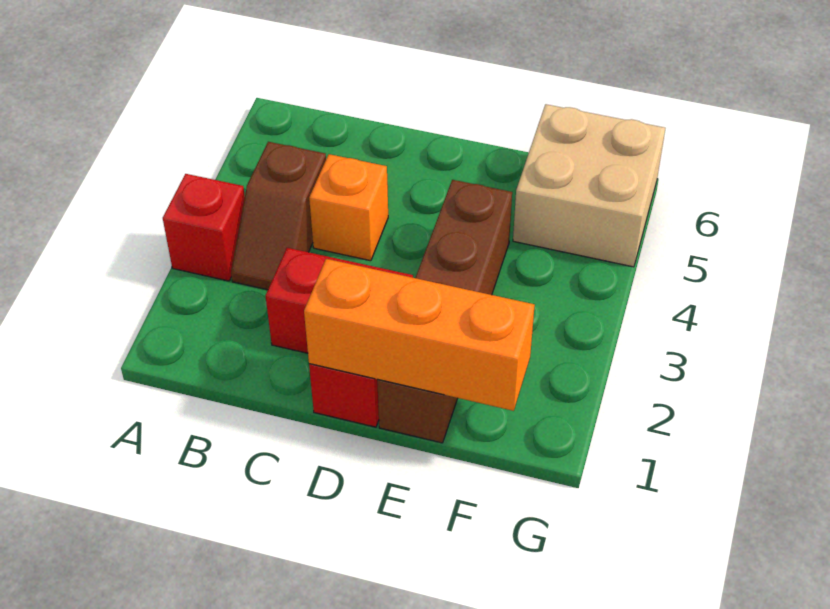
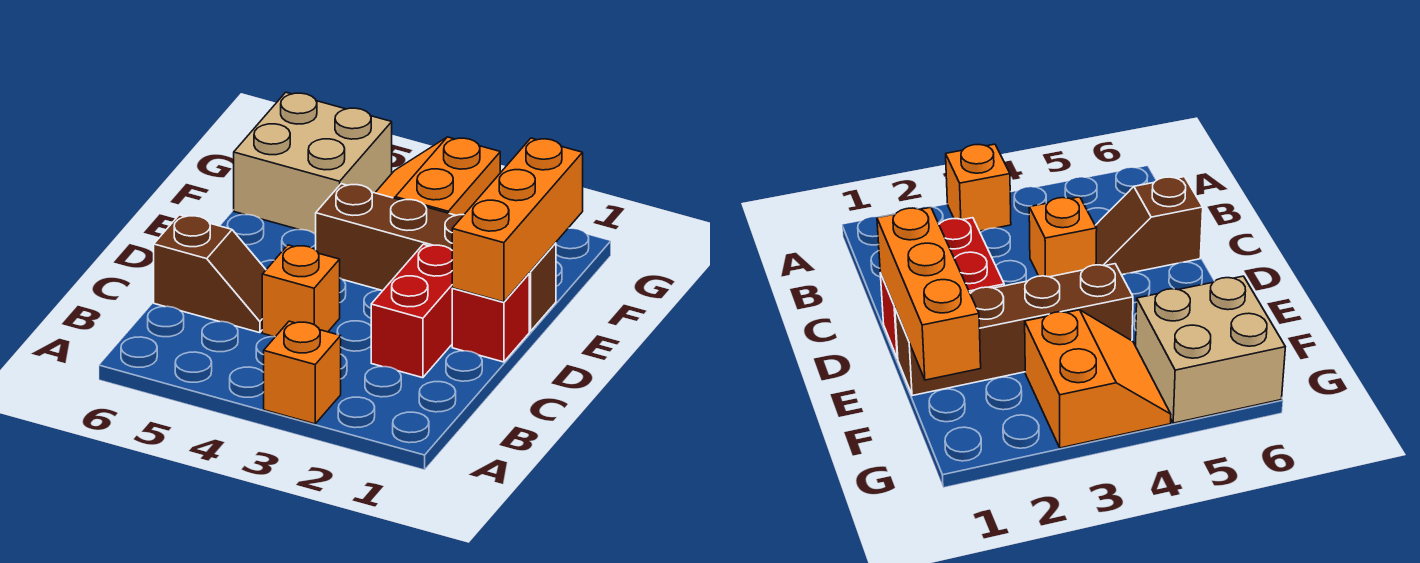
red 1x1 brick [163,174,245,281] -> orange 1x1 brick [264,321,341,424]
brown 1x2 slope [231,142,326,290] -> brown 1x2 slope moved to [154,215,266,333]
none -> orange 2x2 slope [375,137,500,215]

